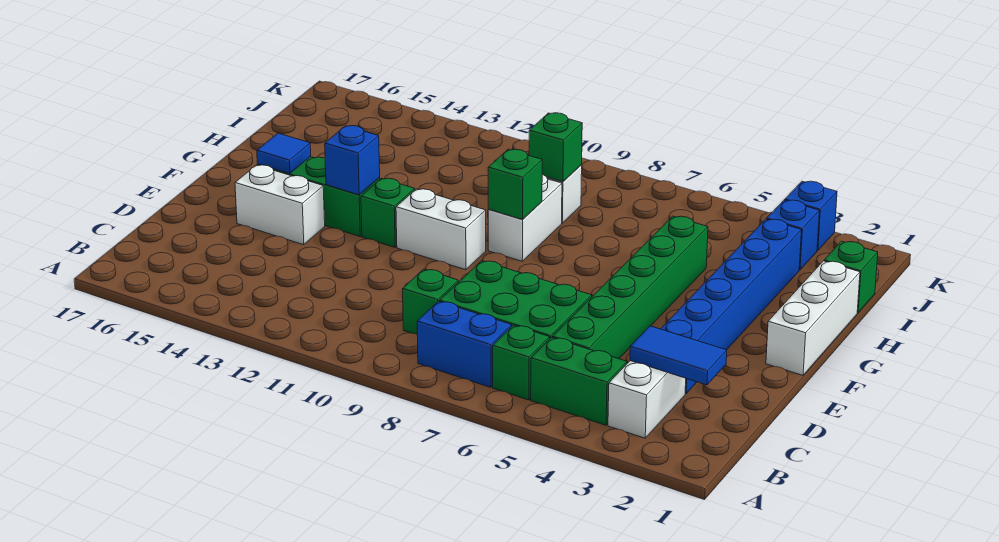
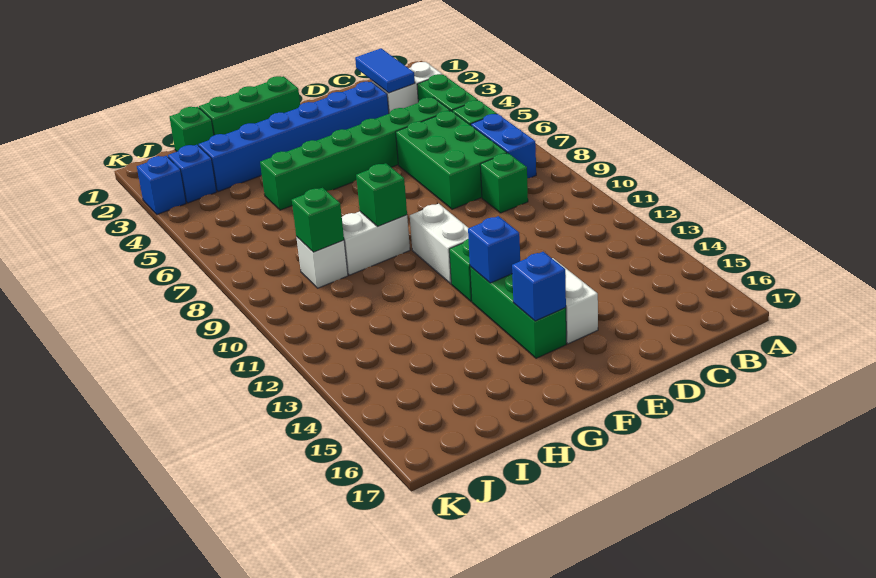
white 1x3 brick [766,261,860,375] -> green 1x3 brick [199,76,300,135]
blue 1x1 tile [257,133,311,174] -> blue 1x1 brick [512,252,566,321]

